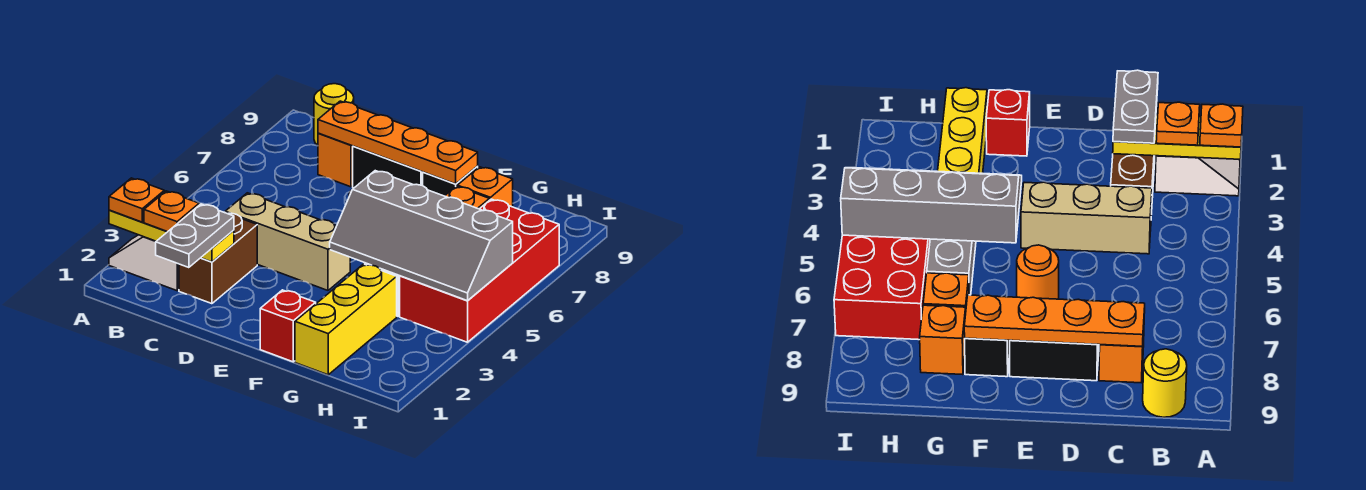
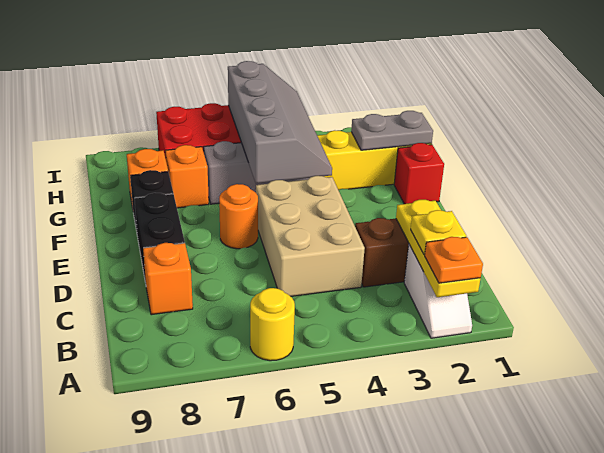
orange 1x1 plate [144,191,199,232] -> yellow 1x1 plate [411,210,466,255]
yellow 1x1 round brick [314,84,354,145] -> yellow 1x1 round brick moved to [250,288,295,361]
grey 1x2 plate [156,204,234,268] -> grey 1x2 plate moved to [351,111,433,150]
tan 1x3 brick [225,193,350,290] -> tan 2x3 brick [256,176,365,296]
orange 1x4 plate [318,101,478,184] -> none

